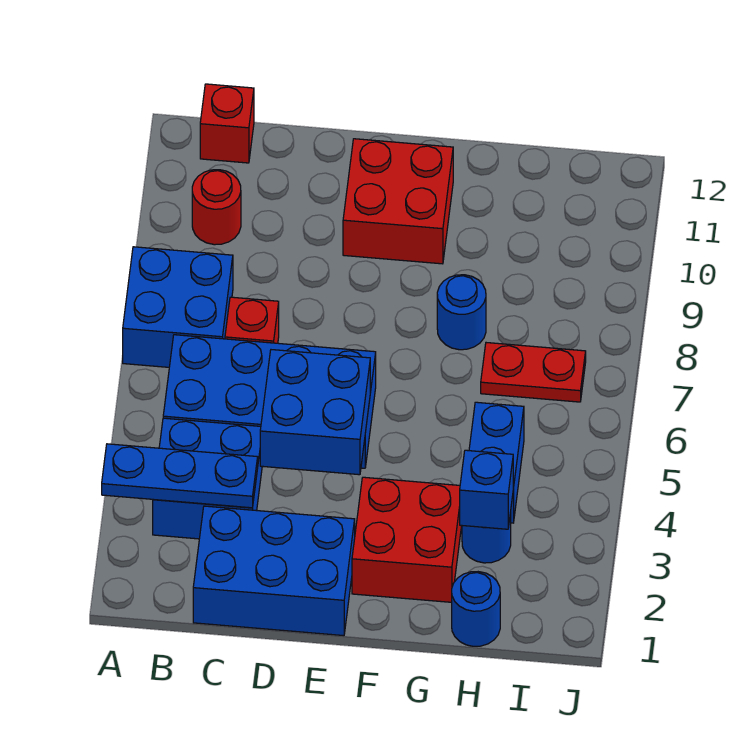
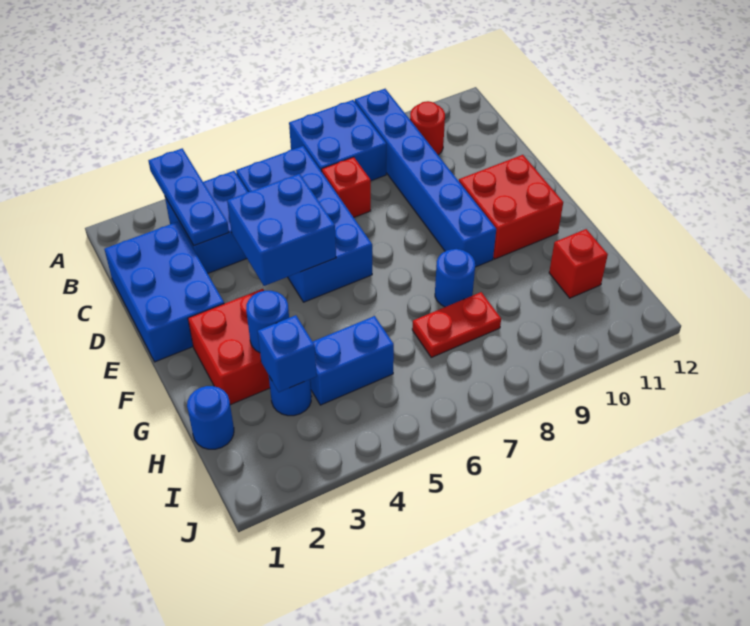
none -> blue 1x6 brick [355,89,496,267]
red 1x1 brick [200,84,254,163] -> red 1x1 brick moved to [549,229,608,298]
none -> blue 1x1 round brick [246,291,289,353]
red 1x2 plate [481,343,586,402] -> red 1x2 plate turned to [412,292,501,357]

